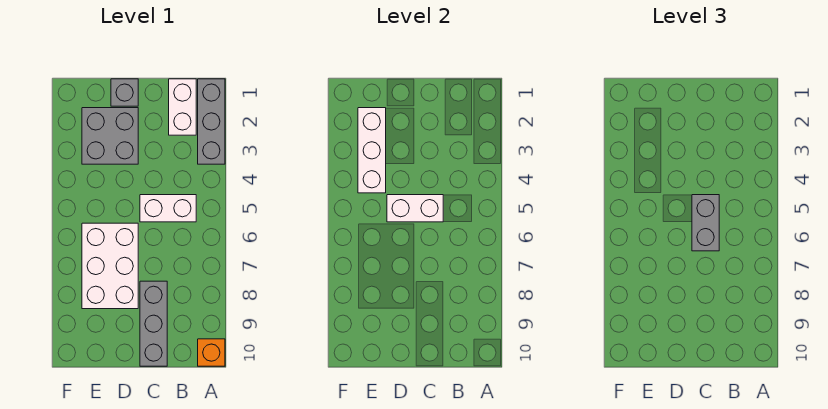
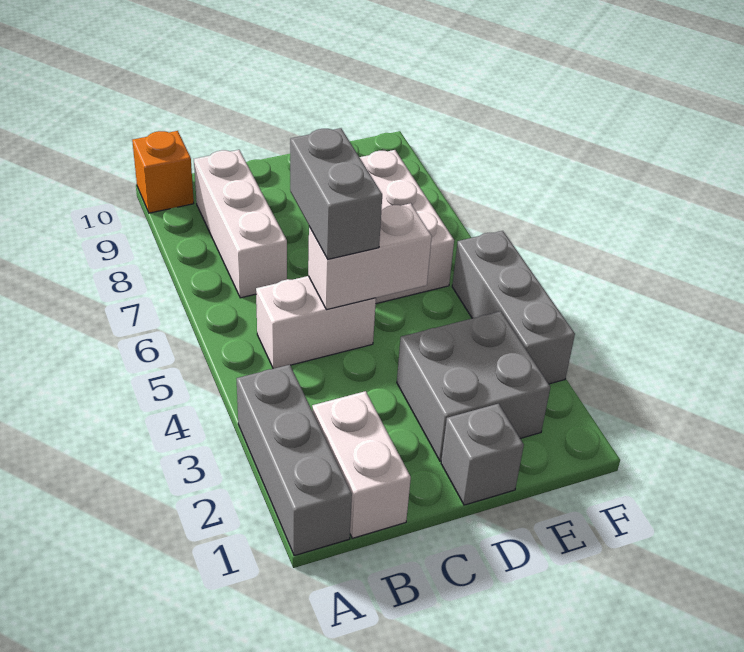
grey 1x3 brick [140,281,167,366] -> grey 1x3 brick moved to [452,231,575,384]
white 1x3 brick [358,108,386,193] -> white 1x3 brick moved to [194,150,287,298]

